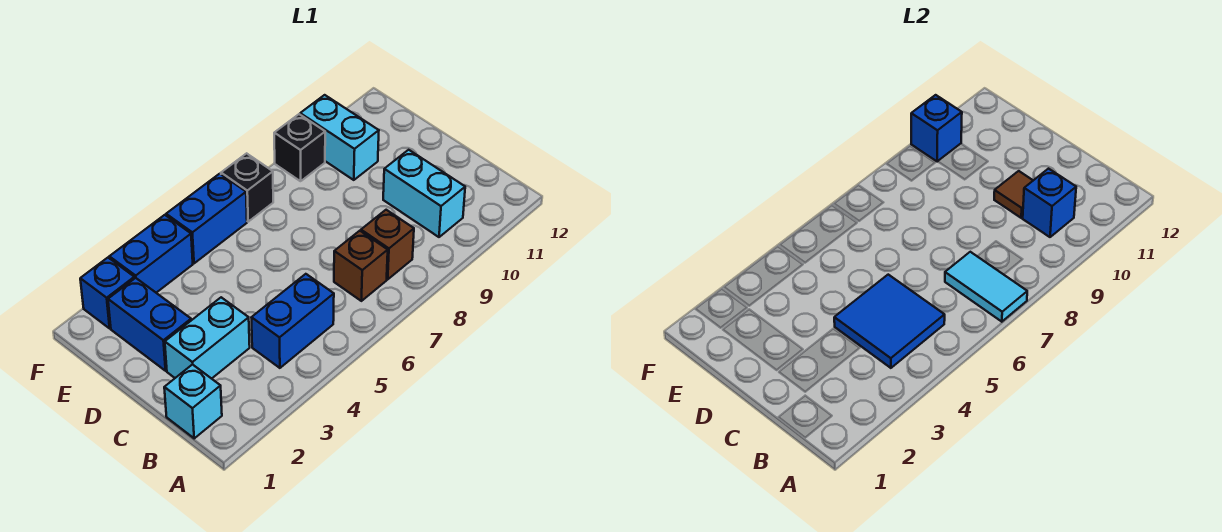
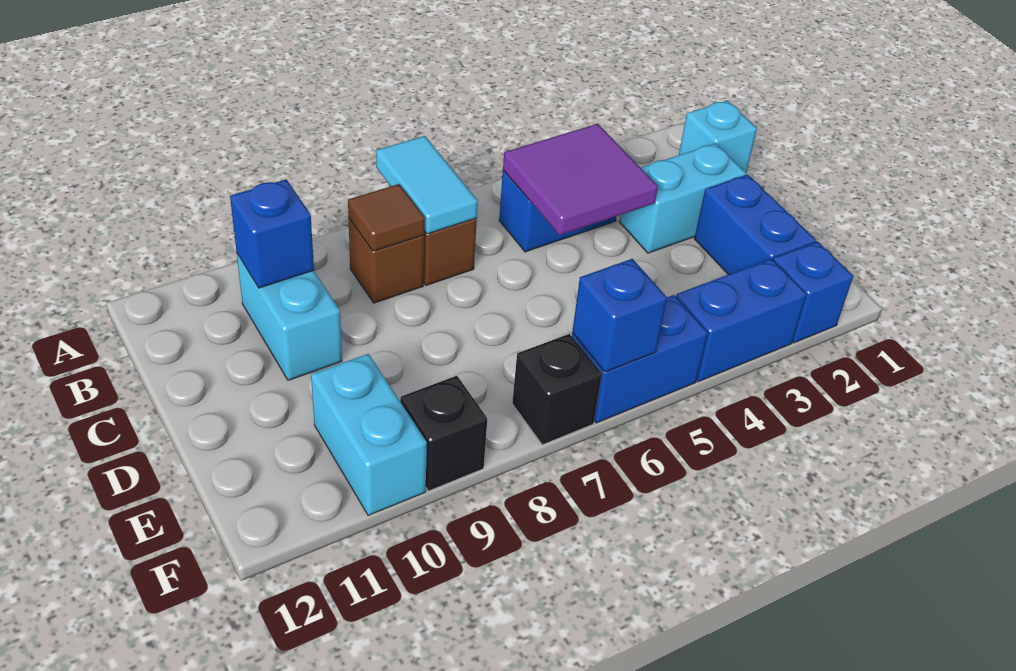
blue 2x2 tile [834,275,945,368] -> purple 2x2 tile [503,124,658,235]
brown 1x1 tile [994,171,1033,218] -> brown 1x1 tile moved to [348,184,425,251]
blue 1x1 brick [911,95,962,161] -> blue 1x1 brick moved to [572,259,667,372]

